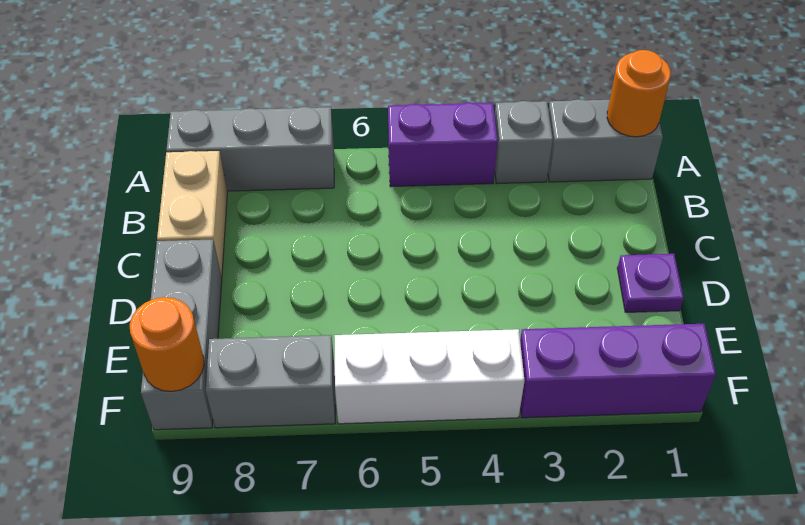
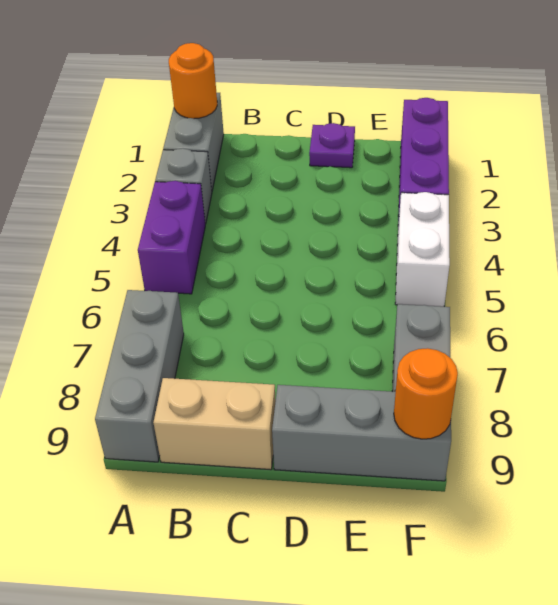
white 1x3 brick [335,329,525,424] -> white 1x2 brick [395,192,450,307]

